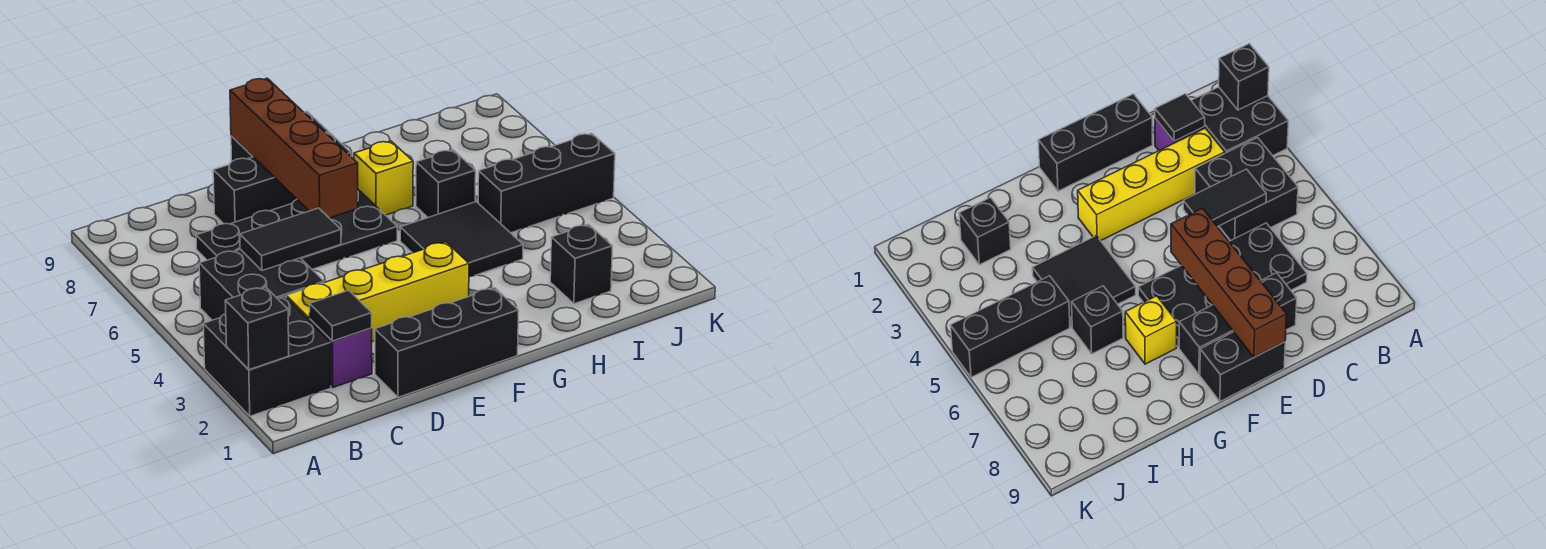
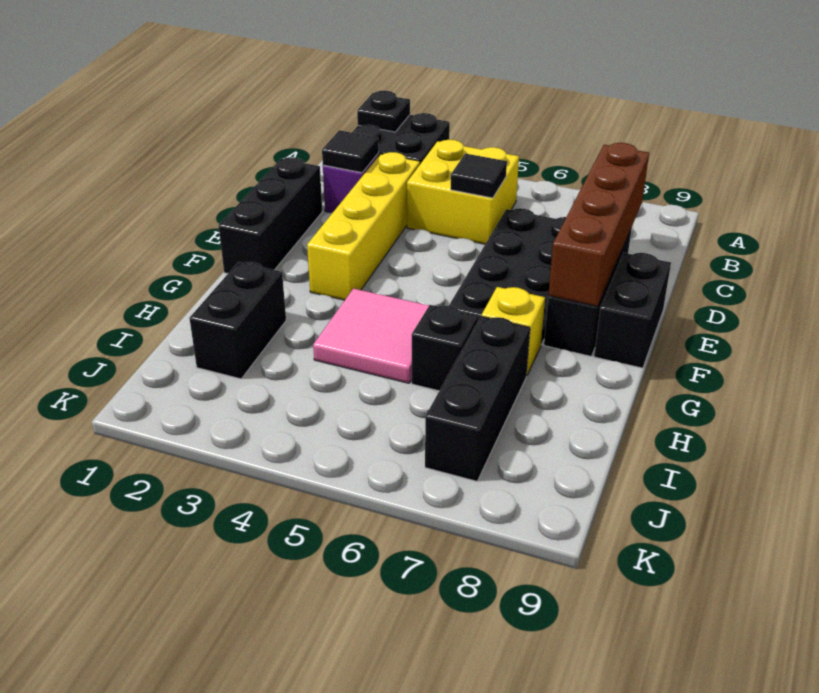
black 1x1 brick [225,287,289,370] -> black 1x1 plate [357,91,410,132]
black 2x2 brick [199,249,324,320] -> yellow 2x2 brick [407,140,519,244]
black 1x2 tile [240,208,341,271] -> black 1x1 tile [451,154,507,198]
brown 1x4 brick [230,78,358,218] -> brown 1x4 brick turned to [548,143,649,306]
black 2x2 tile [400,202,523,277] -> pink 2x2 tile [313,289,429,383]
black 1x1 brick [550,224,613,304] -> black 1x2 brick [189,262,286,379]
black 1x3 brick [478,133,615,233] -> black 1x3 brick moved to [425,316,530,481]

